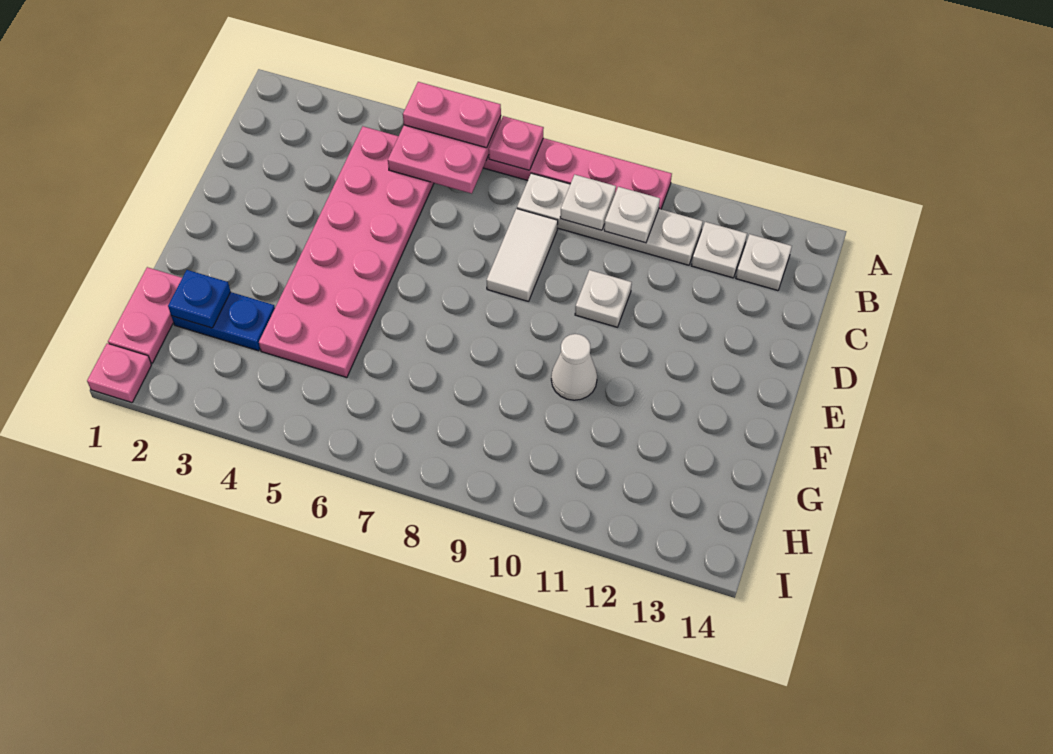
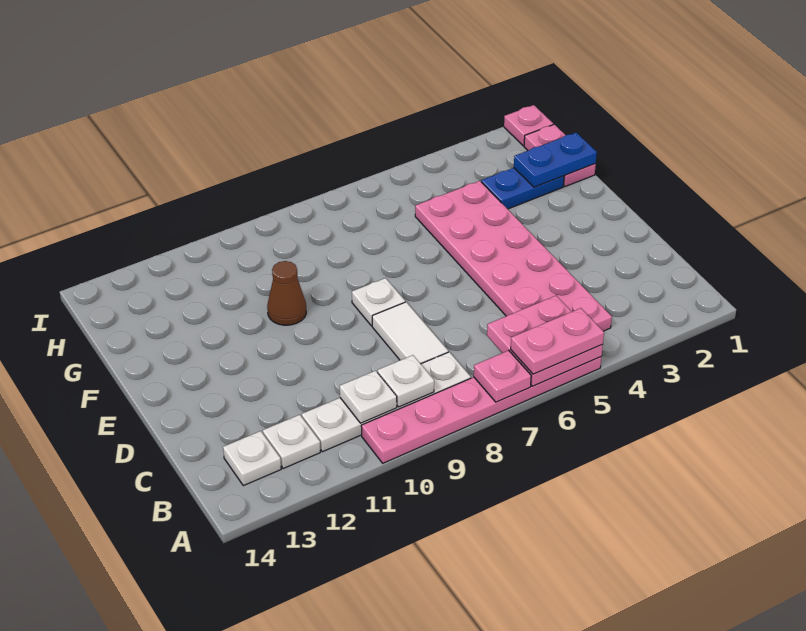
white 1x1 plate [575,270,632,327] -> white 1x1 plate moved to [352,278,405,326]
white 1x1 cone [551,334,597,400] -> brown 1x1 cone [267,261,306,325]
blue 1x1 plate [168,270,231,328] -> blue 1x2 plate [514,133,597,187]

